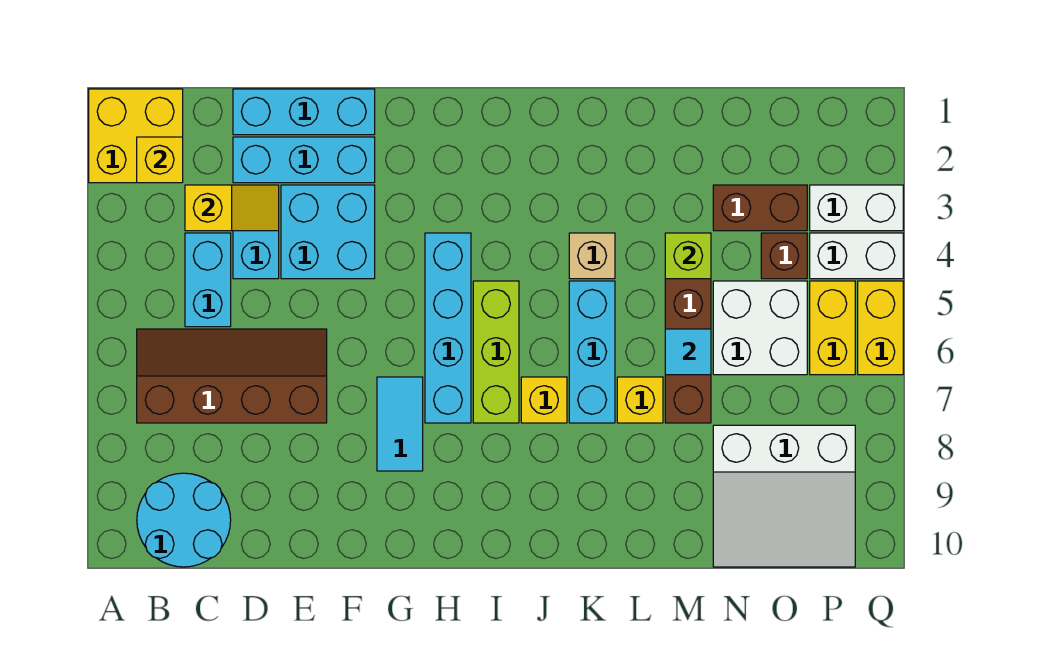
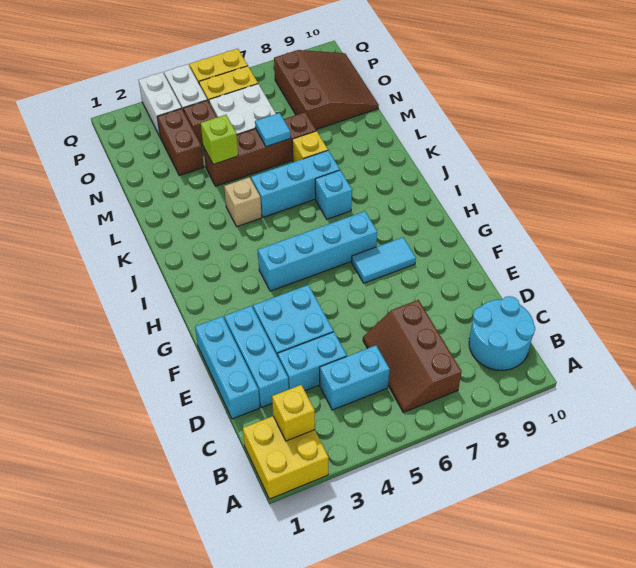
brown 2x4 slope [137,329,327,423] -> brown 2x3 slope [363,300,462,412]
yellow 1x2 slope [185,185,279,231] -> none
lime 1x3 brick [473,281,519,423] -> none
yellow 1x1 brick [521,377,567,423] -> cyan 1x1 brick [315,170,352,219]
white 3x3 slope [713,425,855,567] -> brown 3x3 slope [274,50,379,129]

